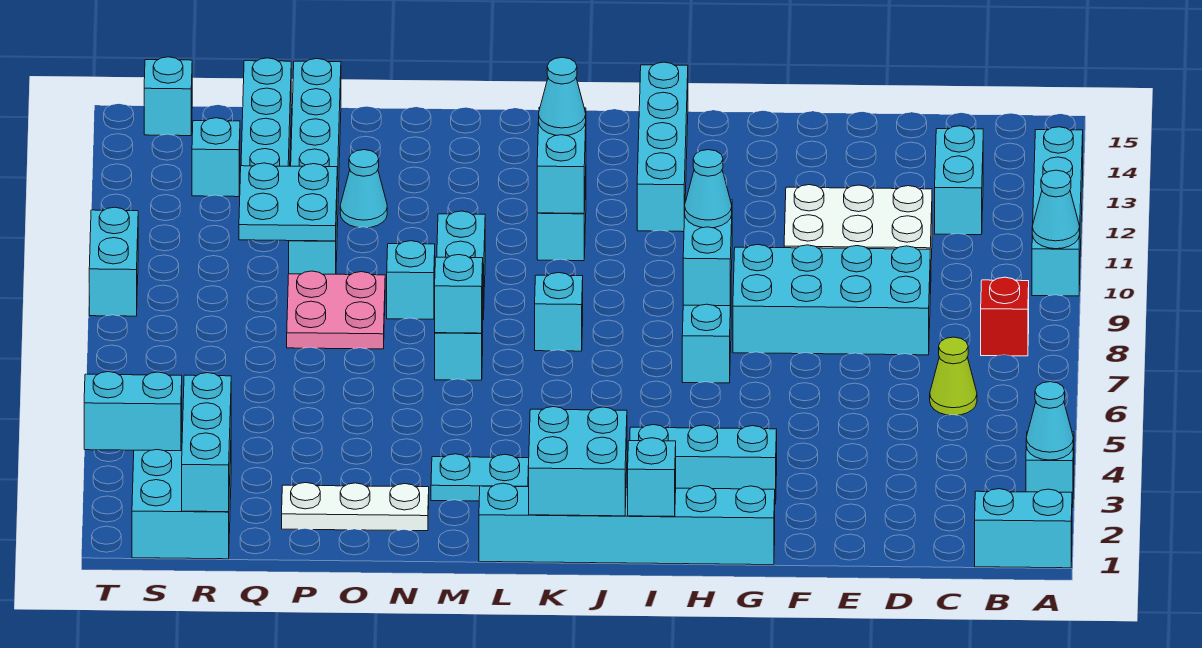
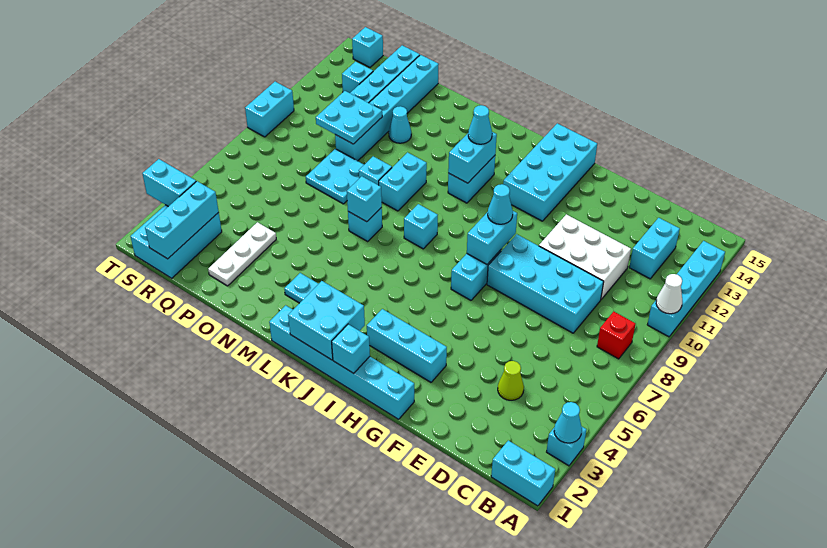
cyan 1x1 cone [1032,170,1080,249] -> white 1x1 cone [656,274,682,314]
lime 1x1 cone [930,337,977,415] -> lime 1x1 cone moved to [498,361,524,400]
cyan 1x4 brick [637,62,688,232] -> cyan 2x4 brick [503,123,597,221]
white 1x3 plate [282,483,429,531] -> white 1x3 plate turned to [208,222,276,286]
pink 2x2 plate [287,271,385,349] -> cyan 2x2 plate [306,149,364,204]

